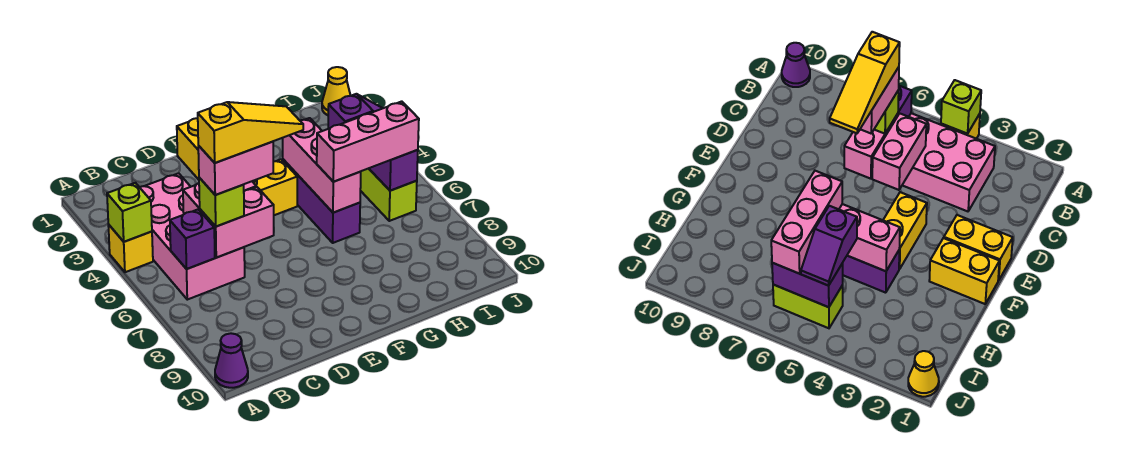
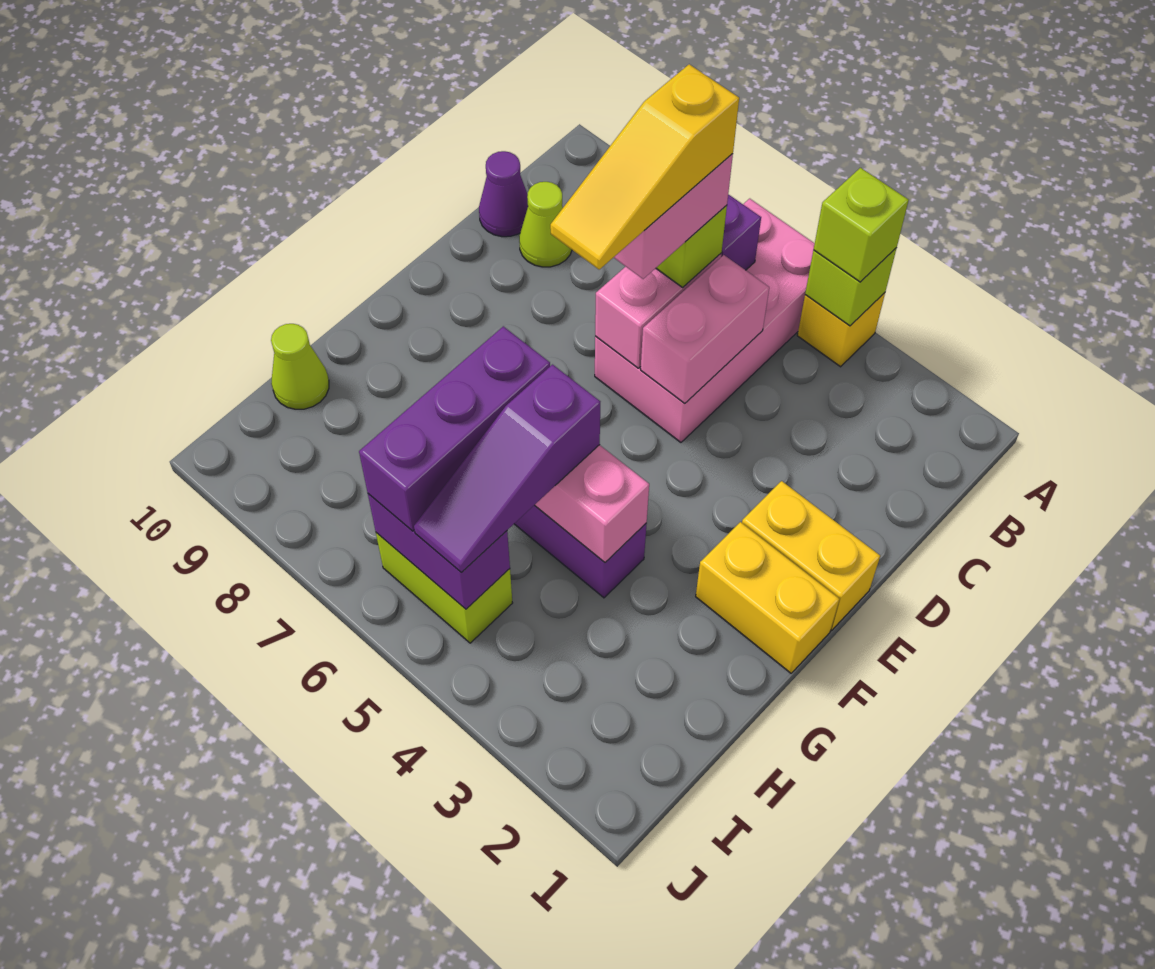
none -> lime 1x1 brick [814,168,909,282]
purple 1x1 cone [215,333,248,388] -> purple 1x1 cone moved to [479,151,528,237]
pink 2x4 brick [140,173,245,300] -> pink 2x4 brick turned to [595,199,815,442]
none -> lime 1x1 cone [519,182,572,267]
yellow 1x2 brick [252,159,297,215] -> none
pink 1x3 brick [317,101,419,182] -> purple 1x3 brick [359,326,550,531]
purple 1x2 slope [328,94,383,129] -> purple 1x3 slope [414,365,600,573]
none -> lime 1x1 cone [271,324,329,409]
yellow 1x1 cone [322,67,351,115] -> none

